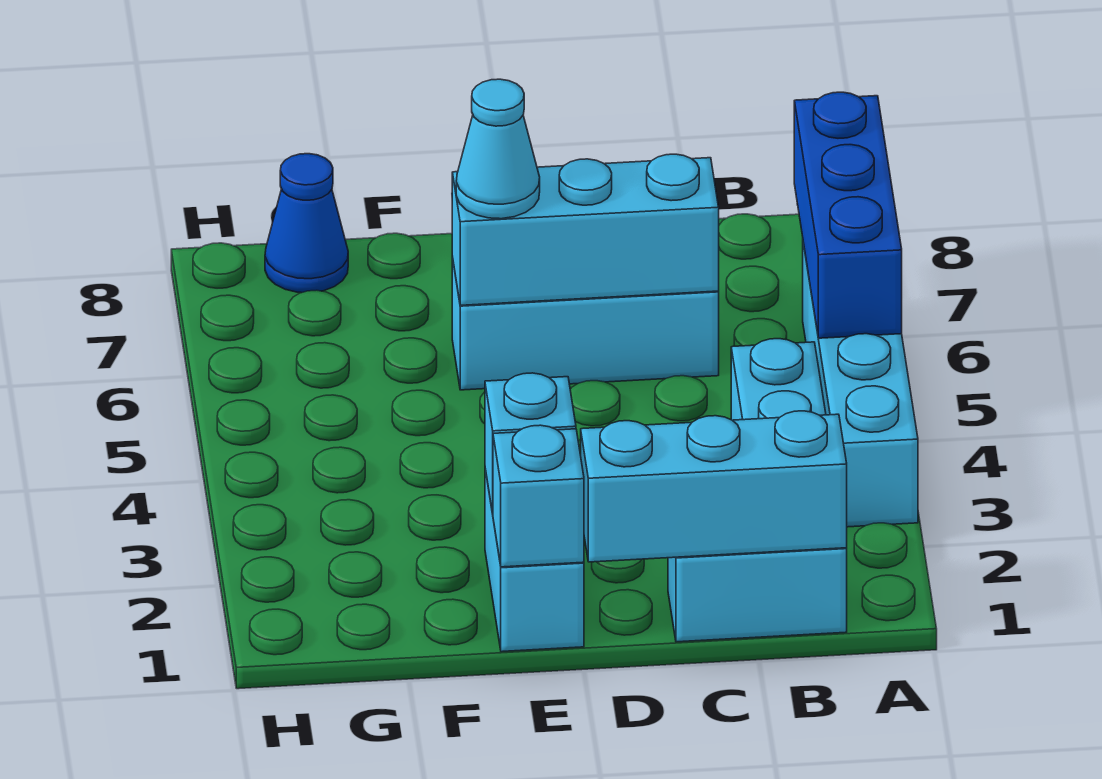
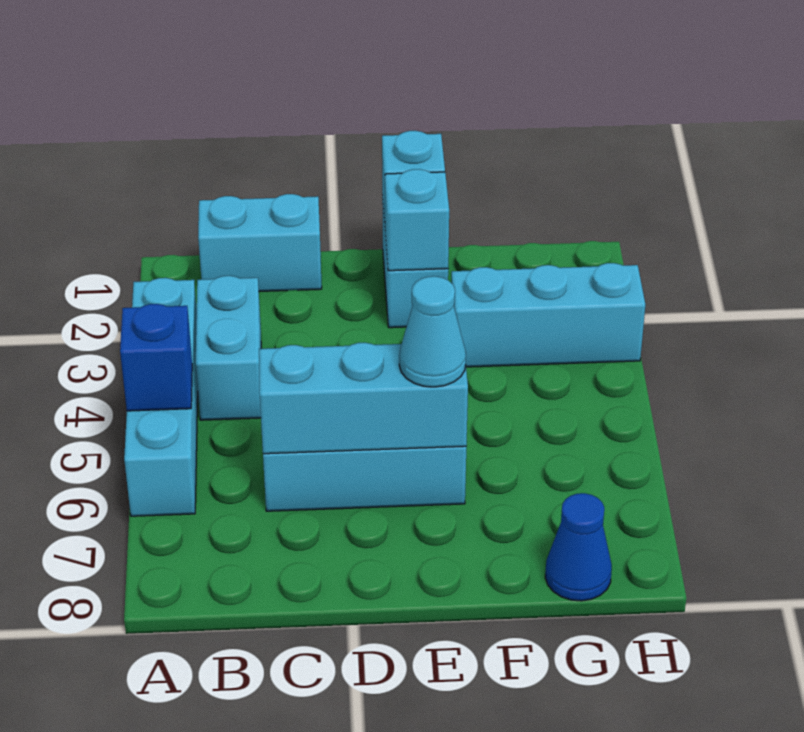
blue 1x3 brick [794,92,902,338] -> blue 1x1 brick [120,304,192,411]
cyan 1x3 brick [581,411,847,562] -> cyan 1x3 brick moved to [451,263,645,367]

